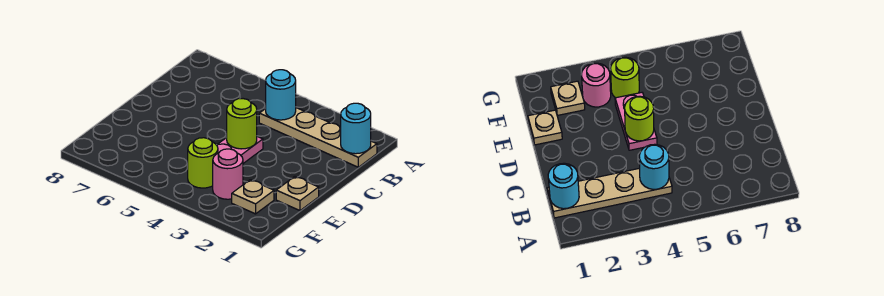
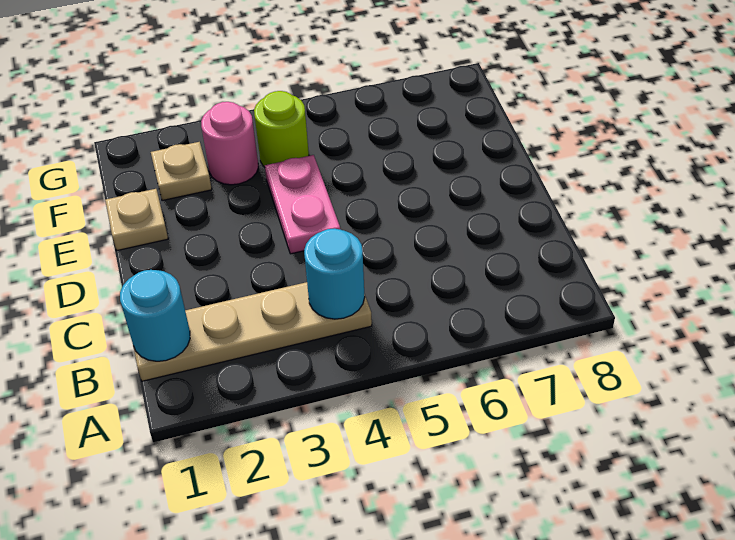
lime 1x1 round brick [227,99,257,149] -> none

